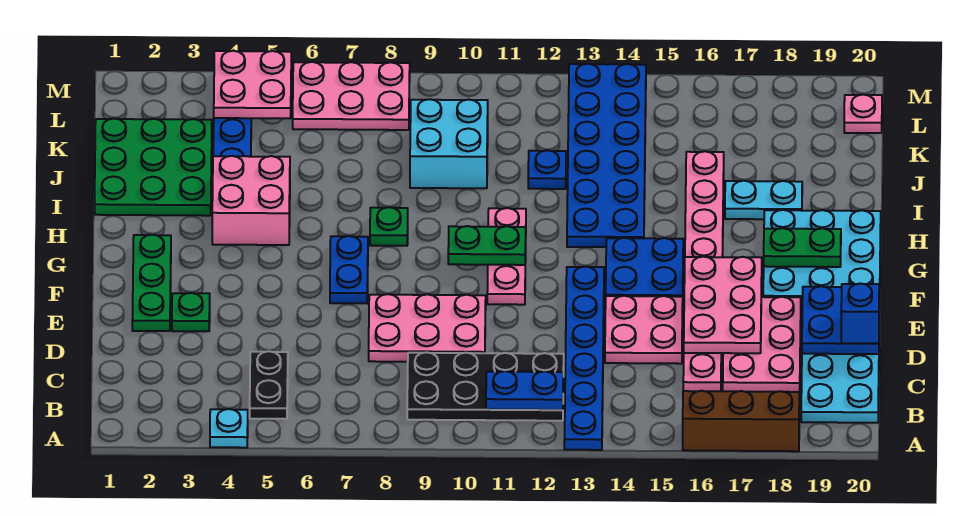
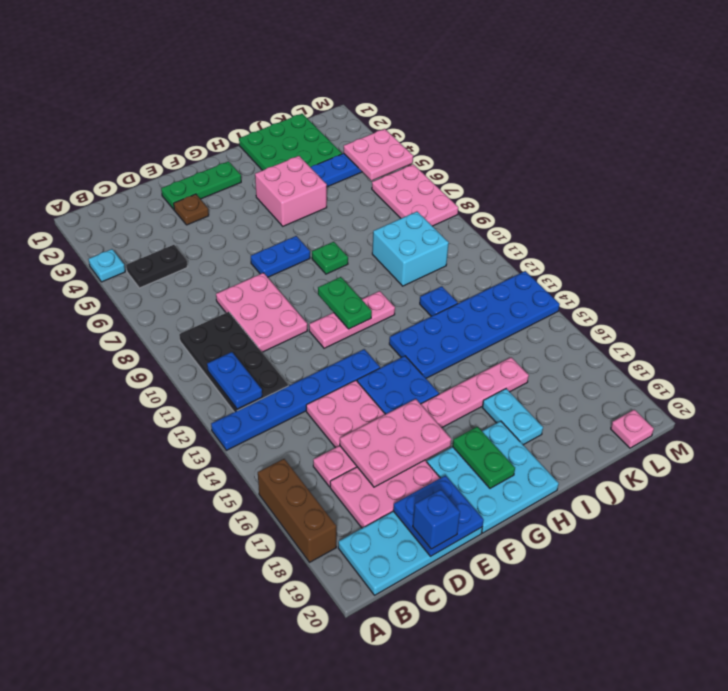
green 1x1 plate [172,293,210,331] -> brown 1x1 plate [174,194,209,225]

